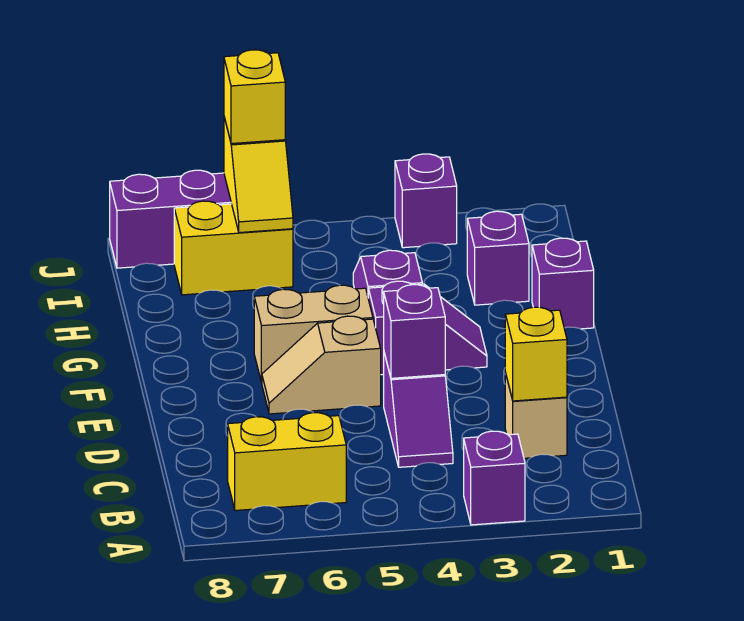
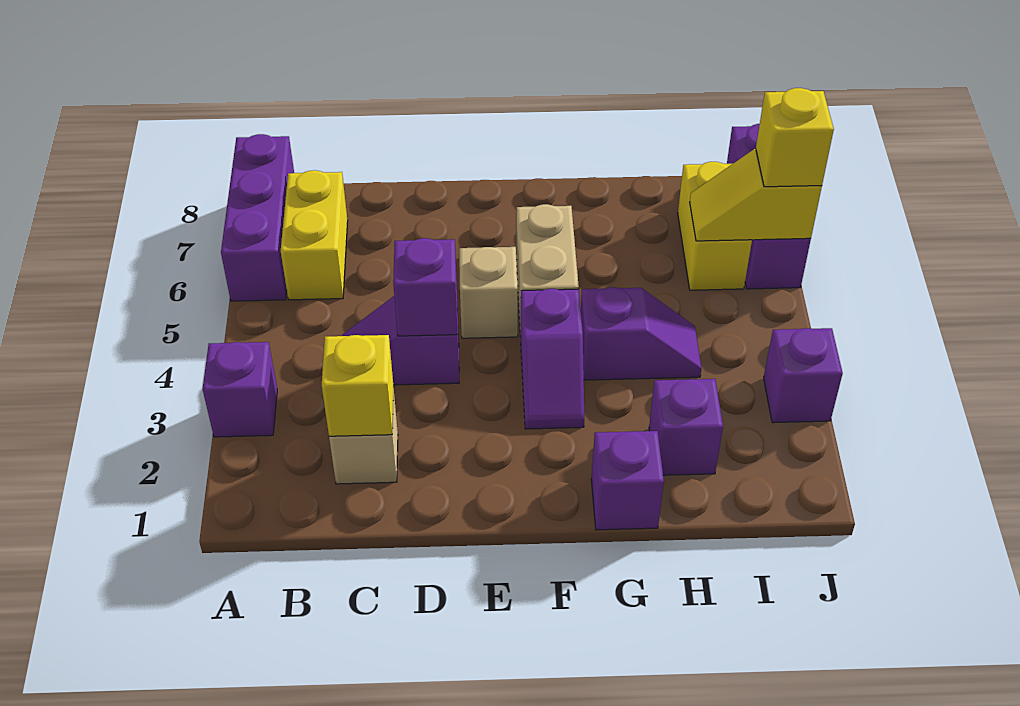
none -> purple 1x3 brick [221,134,294,301]

